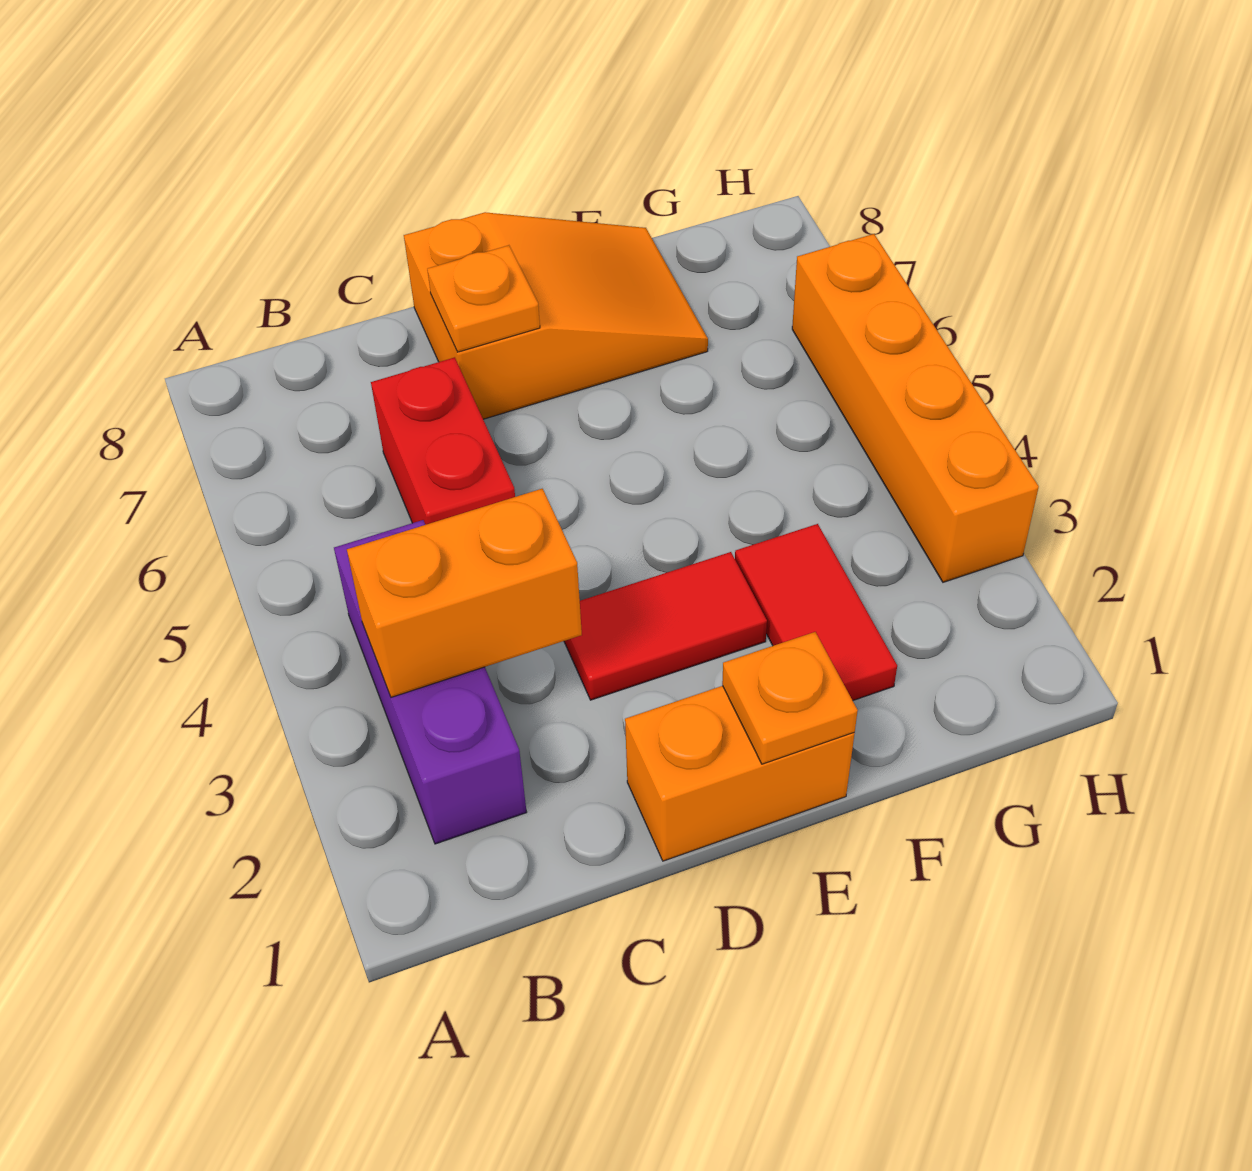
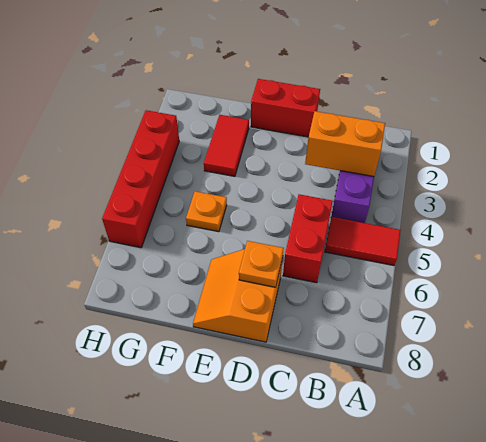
orange 1x2 brick [625,686,855,861] -> red 1x2 brick [251,79,320,137]
red 1x2 tile [564,552,767,700] -> red 1x2 tile moved to [325,217,401,265]
orange 2x3 slope [404,212,708,419] -> orange 2x2 slope [193,249,283,342]
orange 1x1 plate [722,632,858,764] -> orange 1x1 plate moved to [186,191,227,232]
orange 1x4 brick [792,234,1039,582] -> red 1x4 brick [102,110,179,248]

